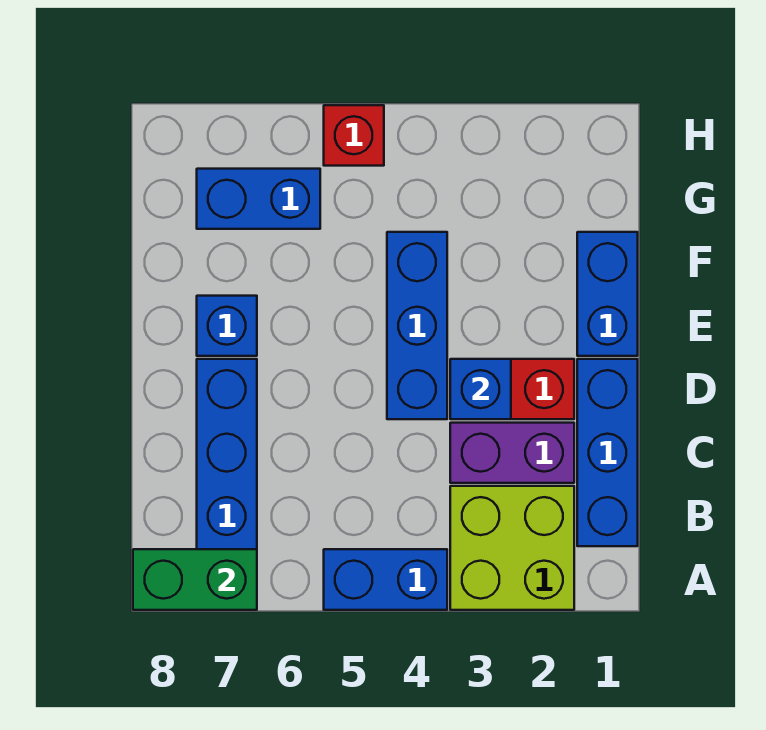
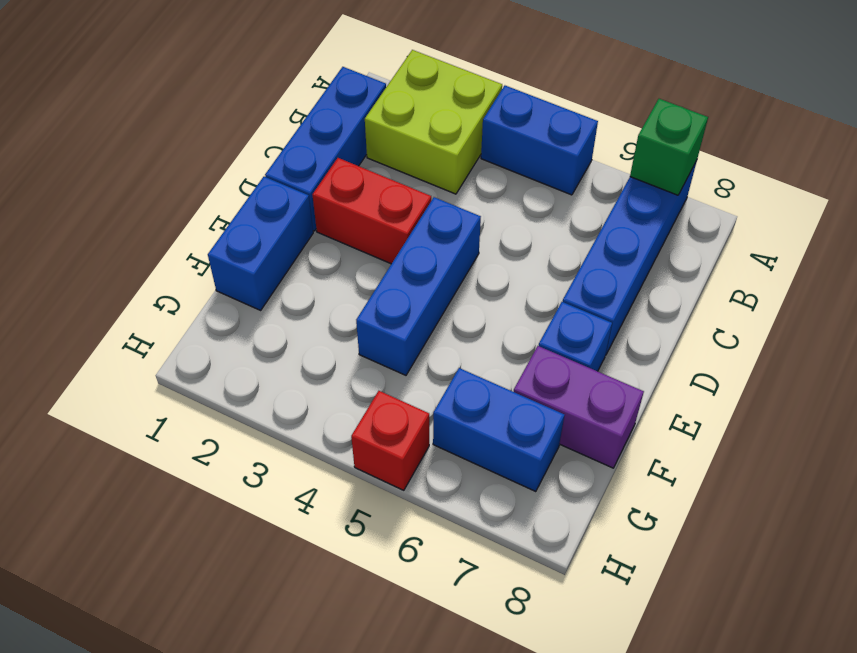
green 1x2 brick [133,549,257,610] -> green 1x1 brick [630,99,708,195]
purple 1x2 brick [450,423,574,483] -> purple 1x2 brick moved to [514,346,644,468]
blue 1x1 brick [450,359,511,419] -> none

